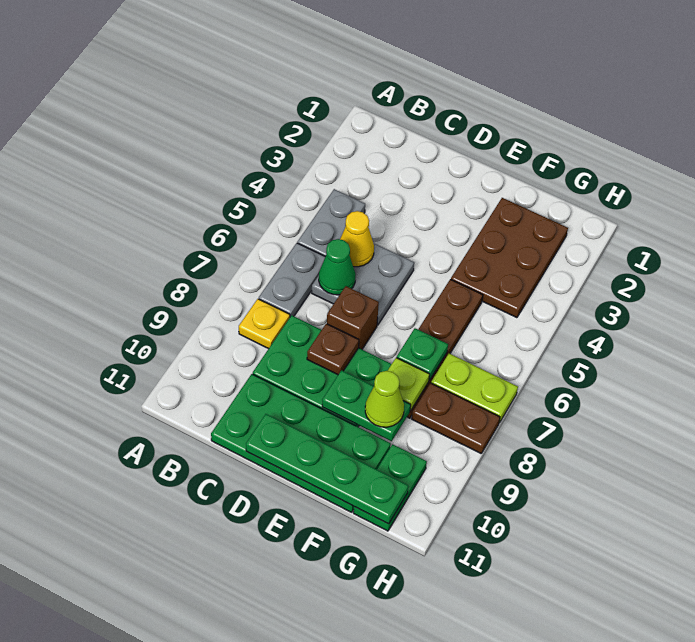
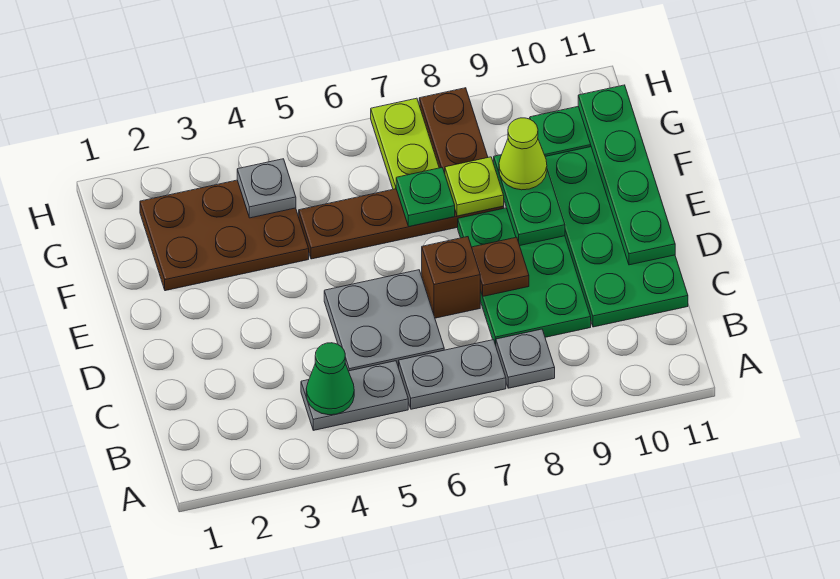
yellow 1x1 plate [239,299,290,349] -> grey 1x1 plate [496,329,555,388]
yellow 1x1 cone [340,211,374,267] -> none
green 1x1 cone [319,239,356,295] -> green 1x1 cone moved to [306,343,354,415]
none -> grey 1x1 plate [237,159,296,218]

